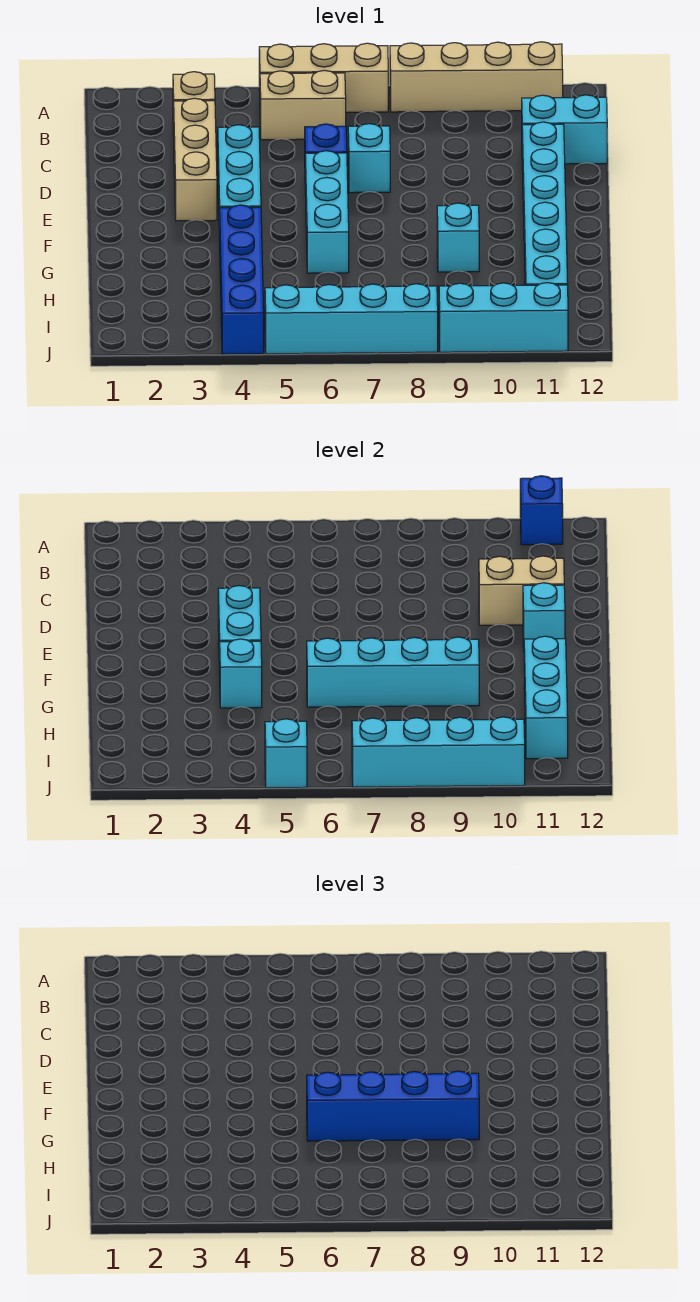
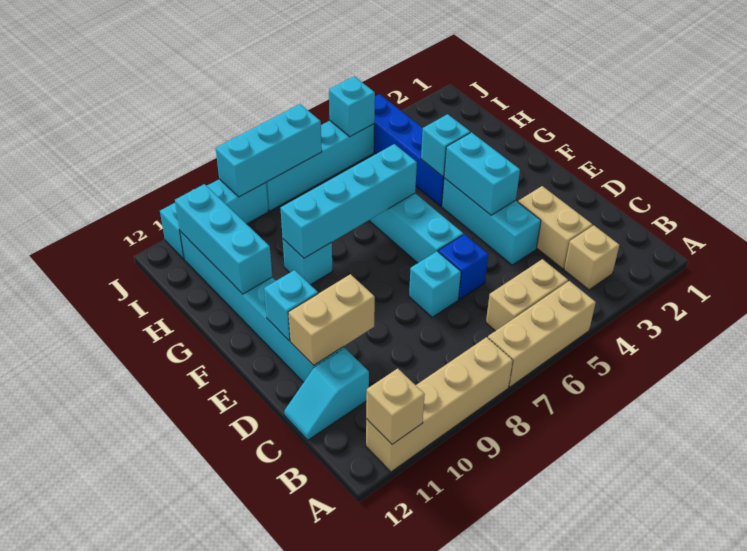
blue 1x1 brick [520,476,563,545] -> tan 1x1 brick [366,368,425,444]
tan 1x3 brick [174,98,217,221] -> tan 1x2 brick [518,186,592,269]
cyan 1x2 brick [522,95,607,164] -> cyan 1x2 slope [284,348,369,440]
blue 1x4 brick [307,1071,479,1141] -> none
cyan 1x4 brick [352,717,525,787] -> cyan 1x3 brick [216,104,322,197]

